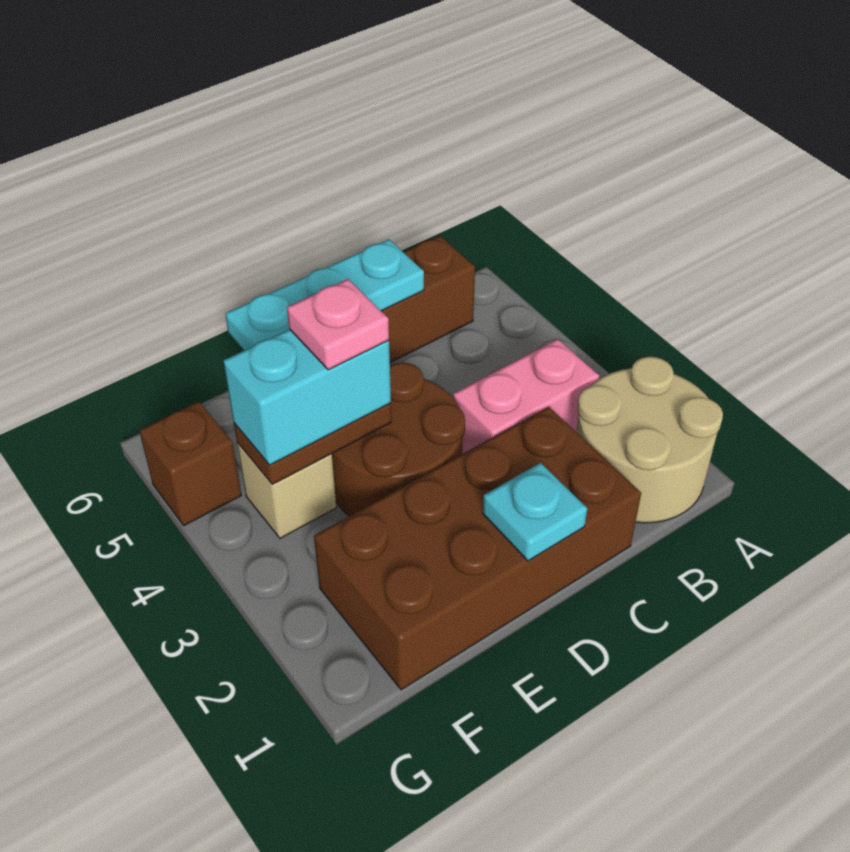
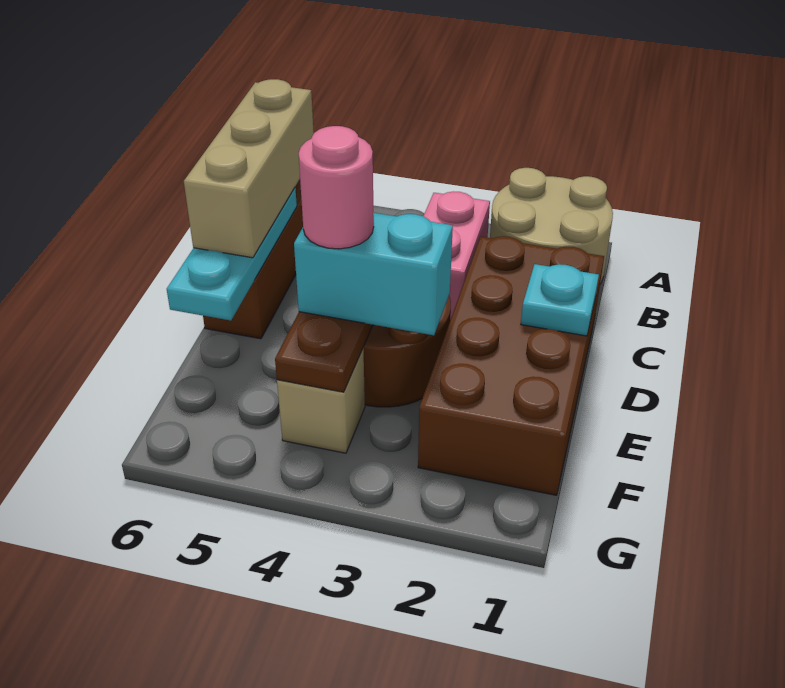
none -> tan 1x3 brick [184,79,314,258]
cyan 1x2 brick [224,329,391,465] -> cyan 1x2 brick turned to [294,213,453,335]
pink 1x1 plate [287,279,389,370] -> pink 1x1 round brick [299,126,374,249]
brown 1x1 brick [139,402,241,525] -> none

